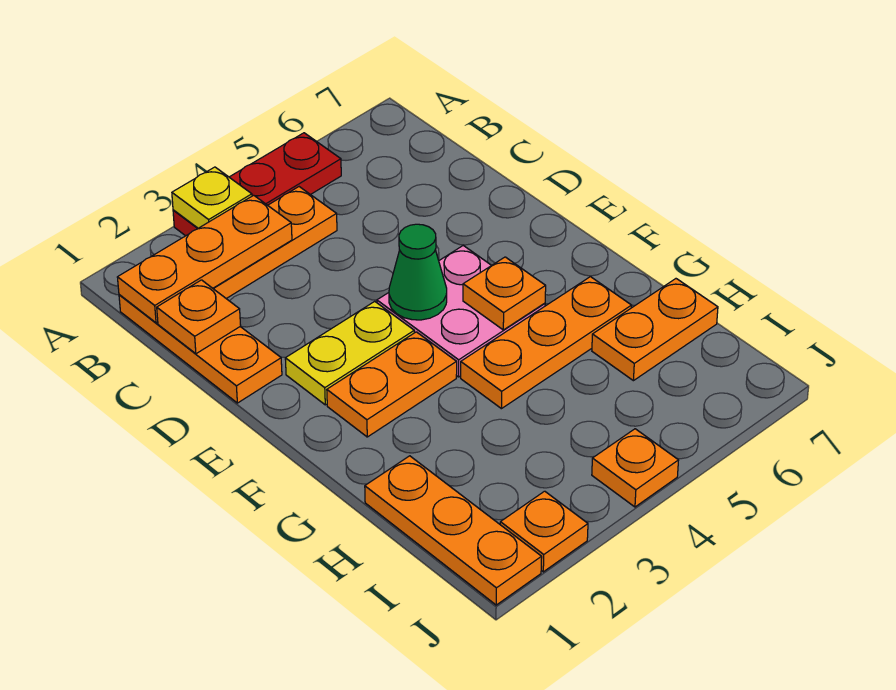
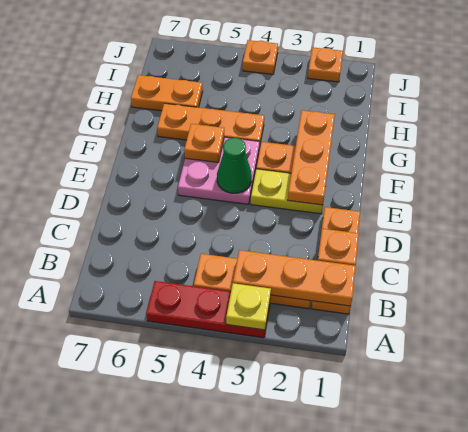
orange 1x3 plate [365,456,542,605] -> orange 1x3 plate moved to [288,110,335,205]

